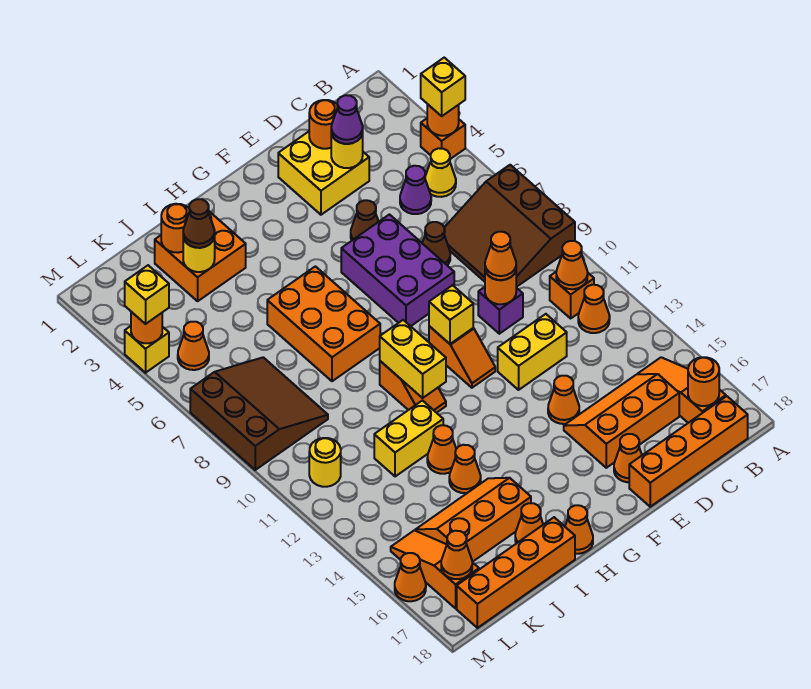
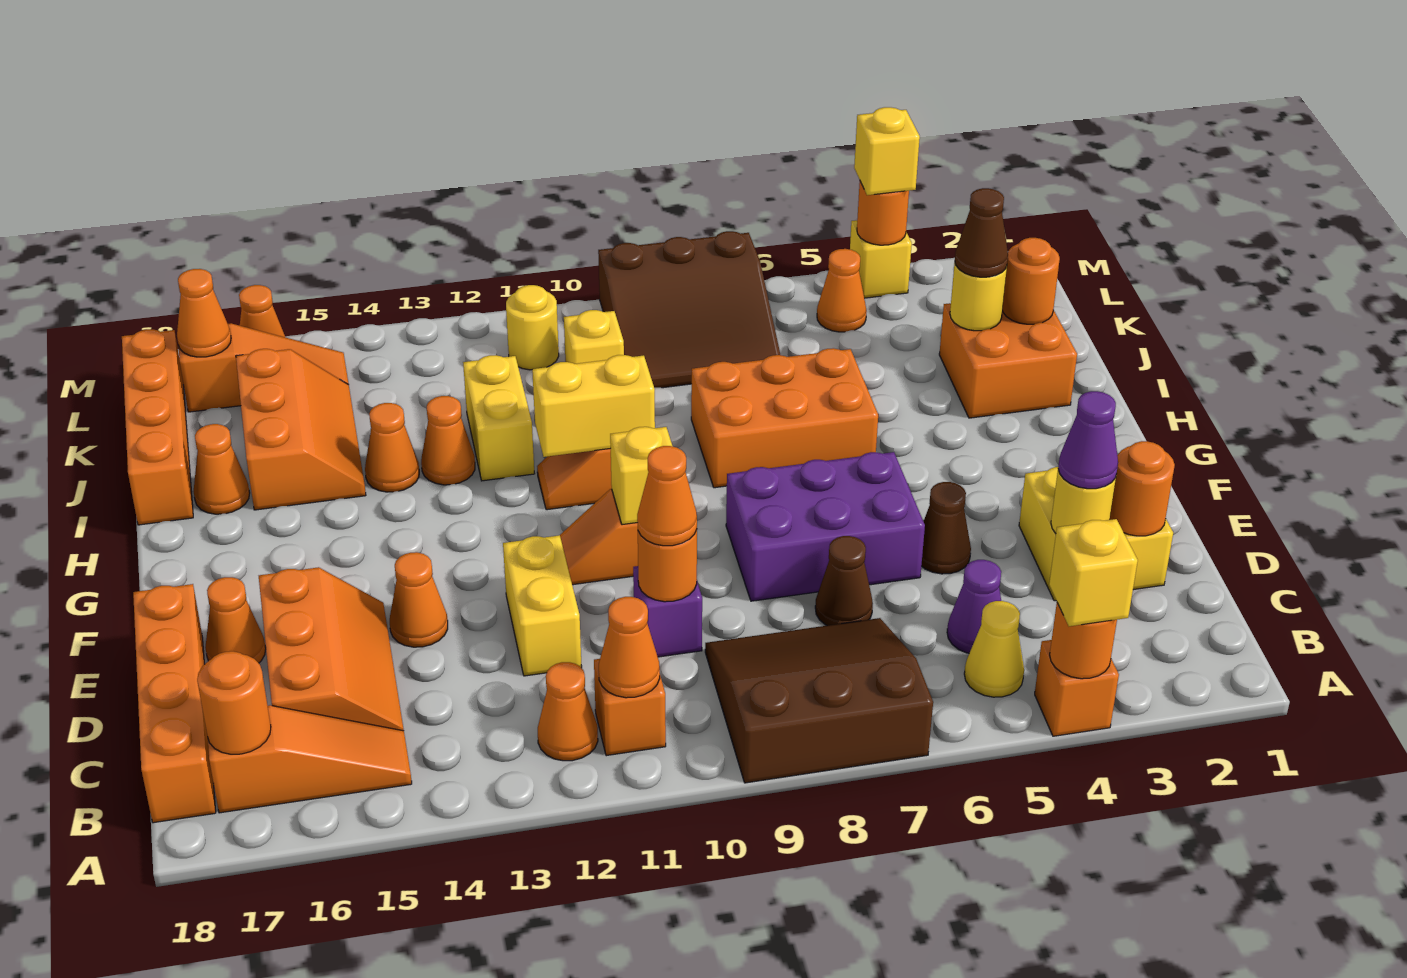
orange 1x1 cone [565,505,593,554] -> none
none -> yellow 1x1 brick [564,310,624,364]

